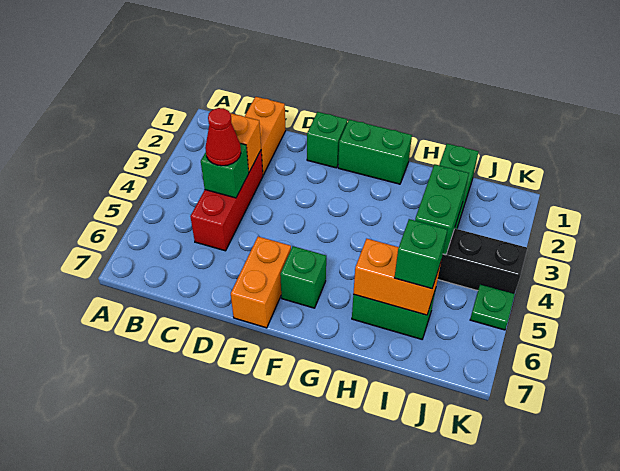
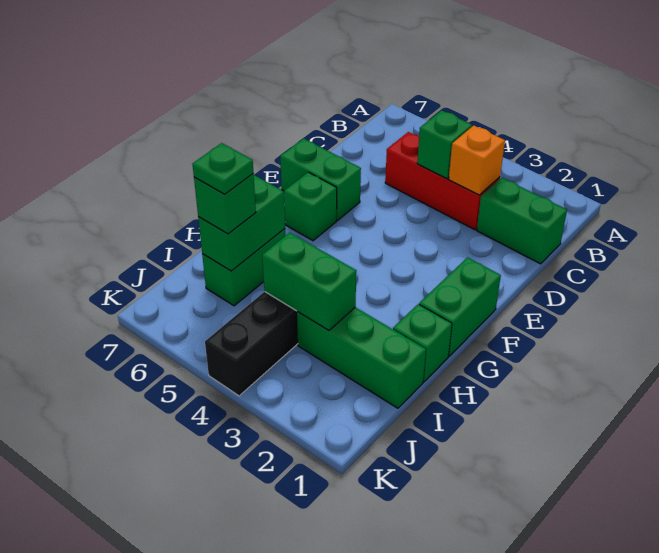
orange 1x2 brick [245,97,286,175] -> green 1x2 brick [477,178,567,264]
red 1x1 cone [205,108,241,166] -> none
green 1x1 brick [307,112,347,168] -> green 1x1 brick moved to [393,304,452,382]
orange 1x2 brick [231,236,291,328] -> green 1x2 brick [280,138,361,221]
orange 1x2 brick [353,239,441,315] -> green 1x2 brick [198,175,285,271]
green 1x1 plate [470,284,515,330] -> green 1x1 plate moved to [193,143,253,194]

